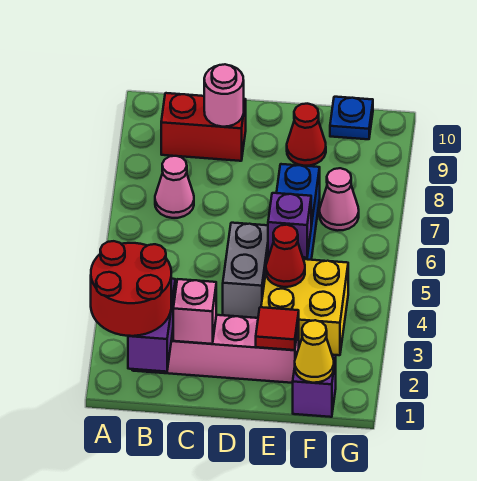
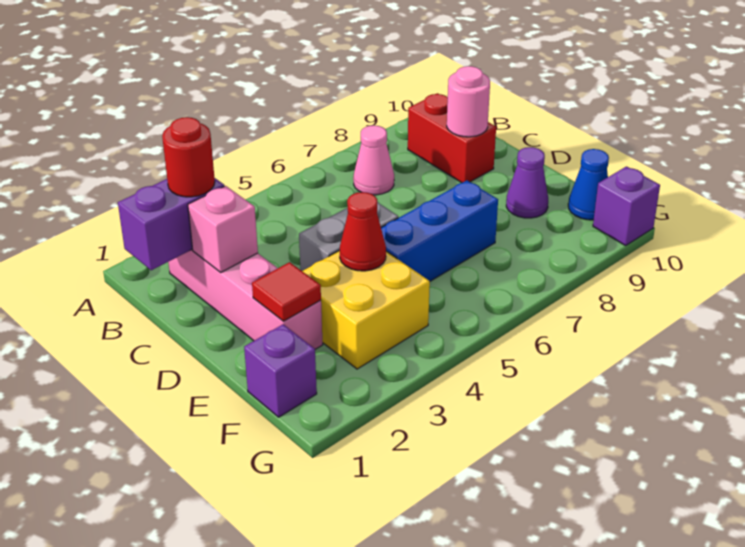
red 2x2 round brick [91,241,171,336] -> red 1x1 round brick [162,117,215,197]
purple 1x1 brick [268,193,311,258] -> purple 1x1 brick moved to [593,167,660,246]
red 1x1 cone [287,104,326,166] -> purple 1x1 cone [506,147,548,218]
yellow 1x1 cone [295,320,334,383] -> none
pink 1x1 cone [320,168,359,231] -> none
blue 1x1 plate [330,97,373,139] -> blue 1x1 cone [568,149,609,220]

